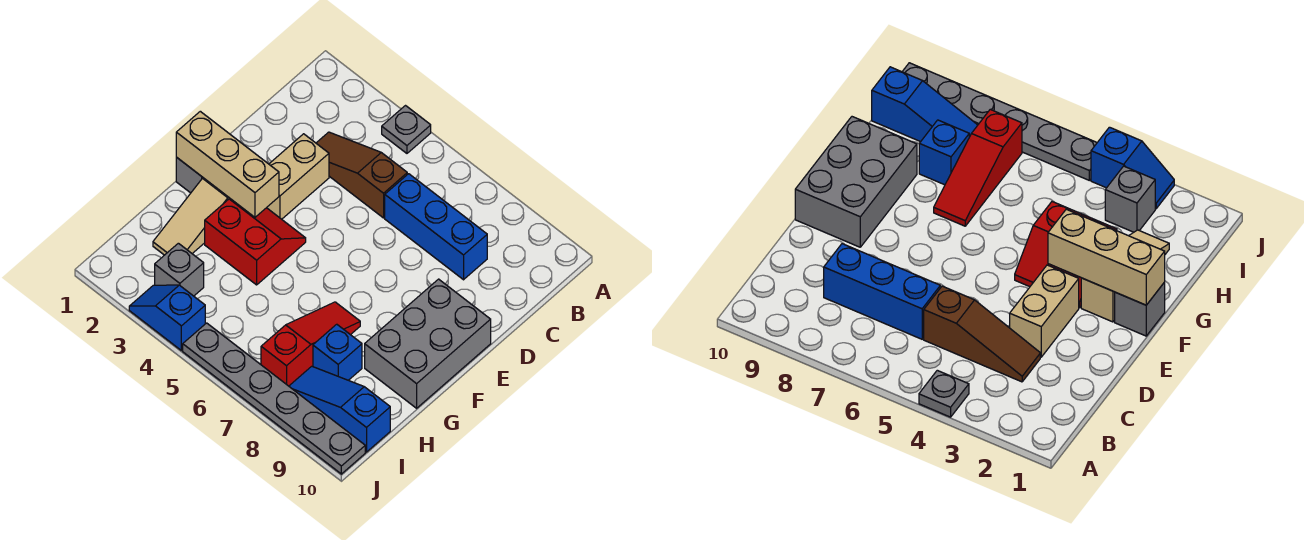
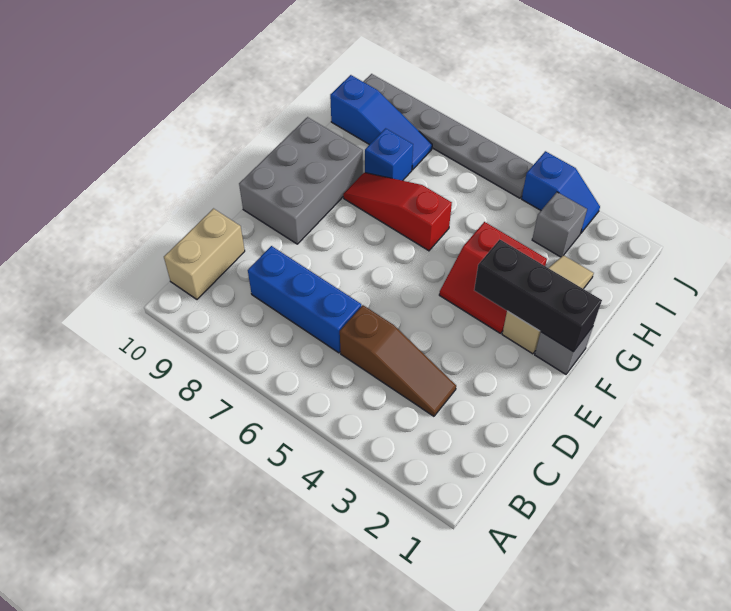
grey 1x1 plate [382,106,431,153] -> none
tan 1x2 brick [267,134,329,219] -> tan 1x2 brick moved to [164,209,245,299]
tan 1x3 brick [176,111,279,217] -> black 1x3 brick [474,239,602,352]
red 1x3 slope [261,302,360,386] -> red 1x3 slope turned to [343,173,452,251]

